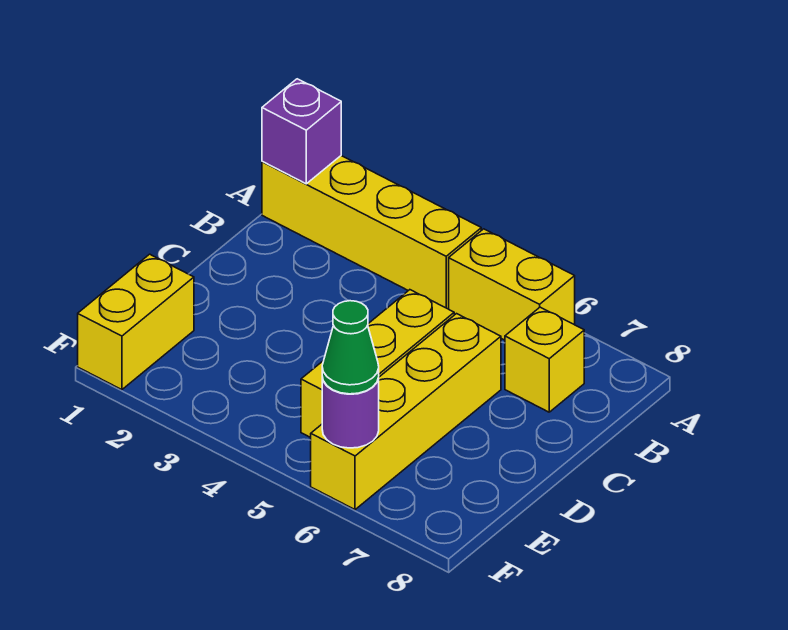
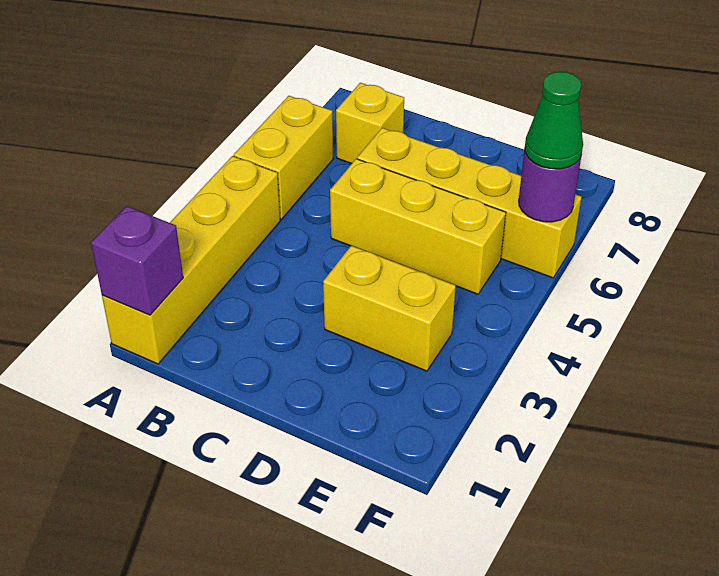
yellow 1x2 brick [78,254,194,390] -> yellow 1x2 brick moved to [323,246,456,371]

